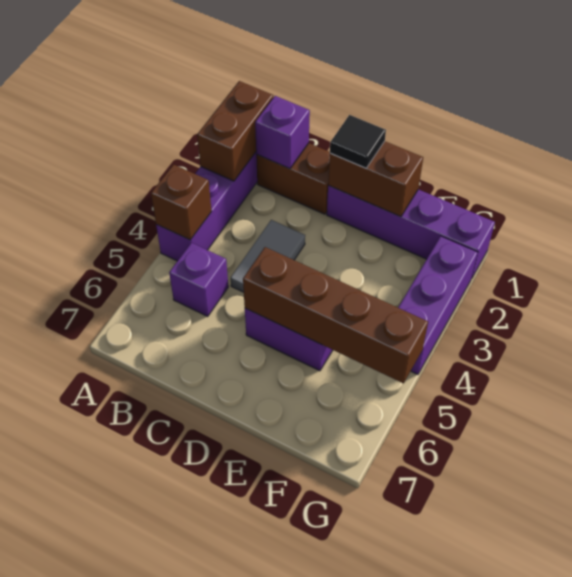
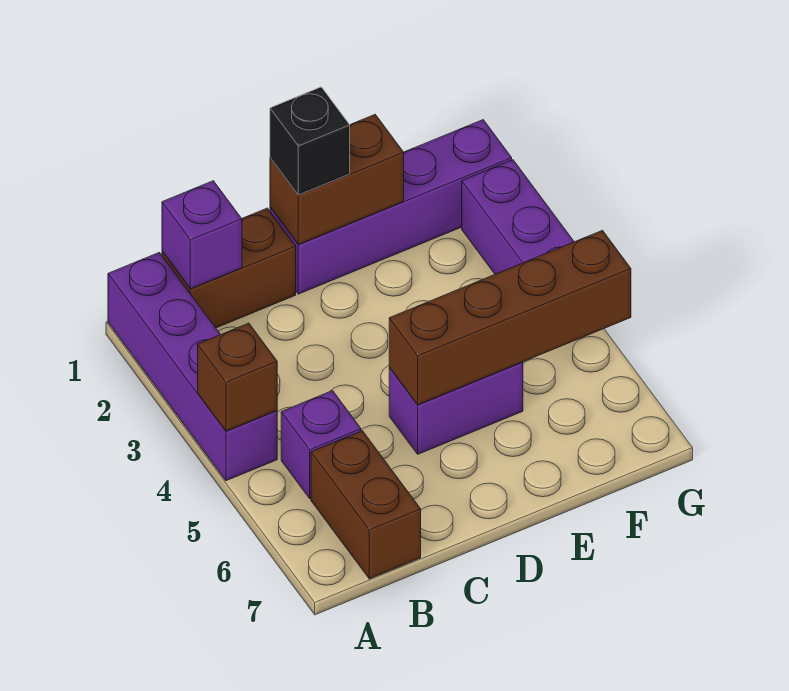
brown 1x2 brick [197,81,273,181] -> brown 1x2 brick moved to [311,431,421,579]
grey 1x2 tile [231,220,305,292] -> none
black 1x1 tile [330,115,386,168] -> black 1x1 brick [270,87,350,195]

